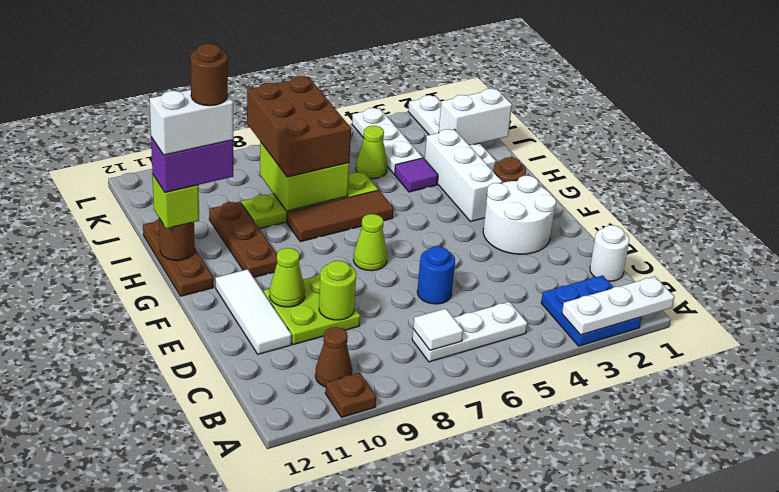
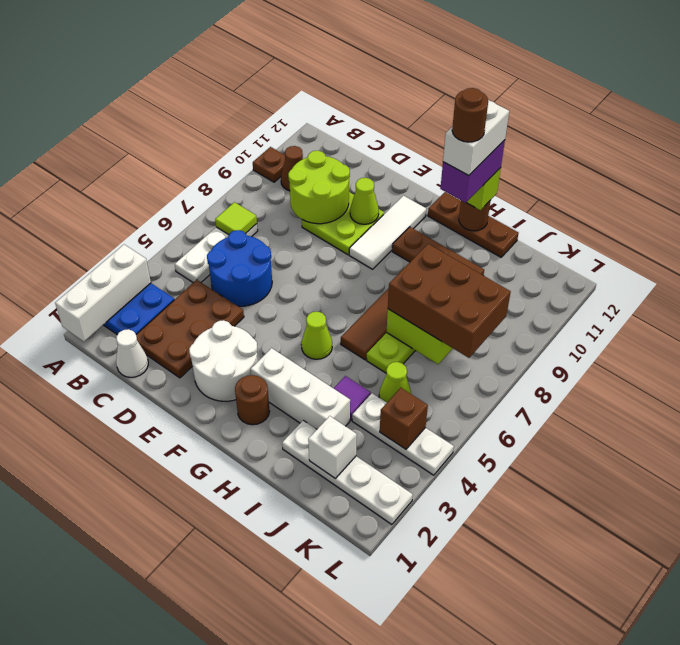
white 1x3 plate [562,276,674,335] -> white 1x3 brick [55,245,151,342]
white 1x1 tile [413,309,463,350] -> lime 1x1 tile [215,202,257,235]
white 1x1 round brick [590,225,629,281] -> white 1x1 cone [116,329,148,377]
none -> brown 2x3 plate [136,280,244,378]
blue 1x1 round brick [417,246,455,304] -> blue 2x2 round brick [207,230,272,306]
lime 1x1 round brick [319,261,356,320] -> lime 2x2 round brick [288,151,350,224]
white 1x3 tile [215,269,291,354] -> white 1x3 tile turned to [349,196,426,269]
lime 1x1 cone [353,214,387,271] -> lime 1x1 cone moved to [301,312,332,359]
white 1x2 brick [439,89,512,145] -> white 1x1 brick [308,416,357,479]
none -> brown 1x1 brick [380,388,428,449]

